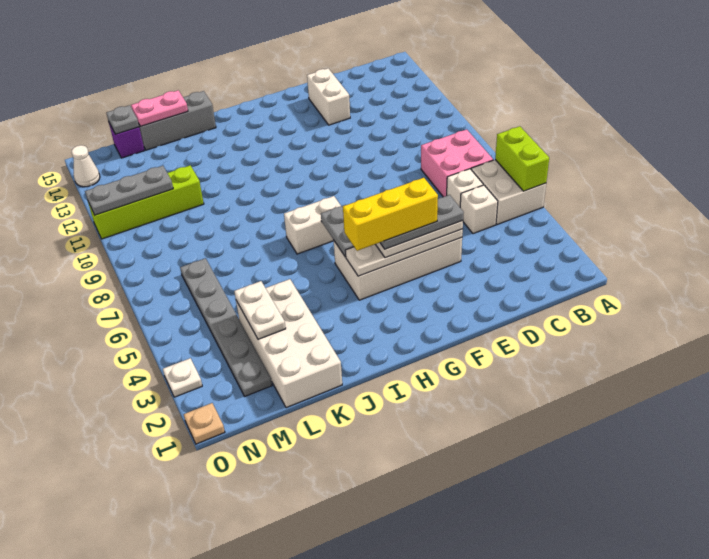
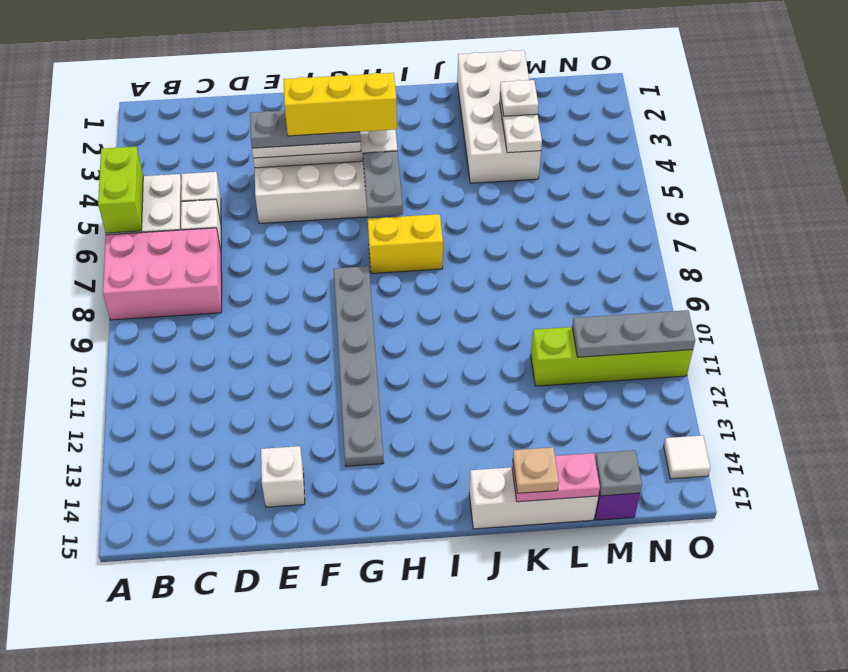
pink 2x2 brick [421,129,493,197] -> pink 2x3 brick [103,228,222,320]
white 1x2 brick [307,68,350,125] -> white 1x1 brick [261,446,305,507]
white 1x2 brick [284,196,341,254] -> yellow 1x2 brick [368,214,443,274]
grey 1x3 brick [139,91,216,150] -> white 1x3 brick [469,467,598,529]
grey 1x6 plate [180,258,272,396] -> grey 1x6 plate moved to [334,266,384,466]
tan 1x1 plate [184,403,225,444] -> tan 1x1 plate moved to [513,447,559,493]
white 1x1 plate [163,358,202,397] -> white 1x1 plate moved to [500,80,538,116]
white 1x1 cone [72,145,100,187] -> white 1x1 tile [664,435,710,479]

